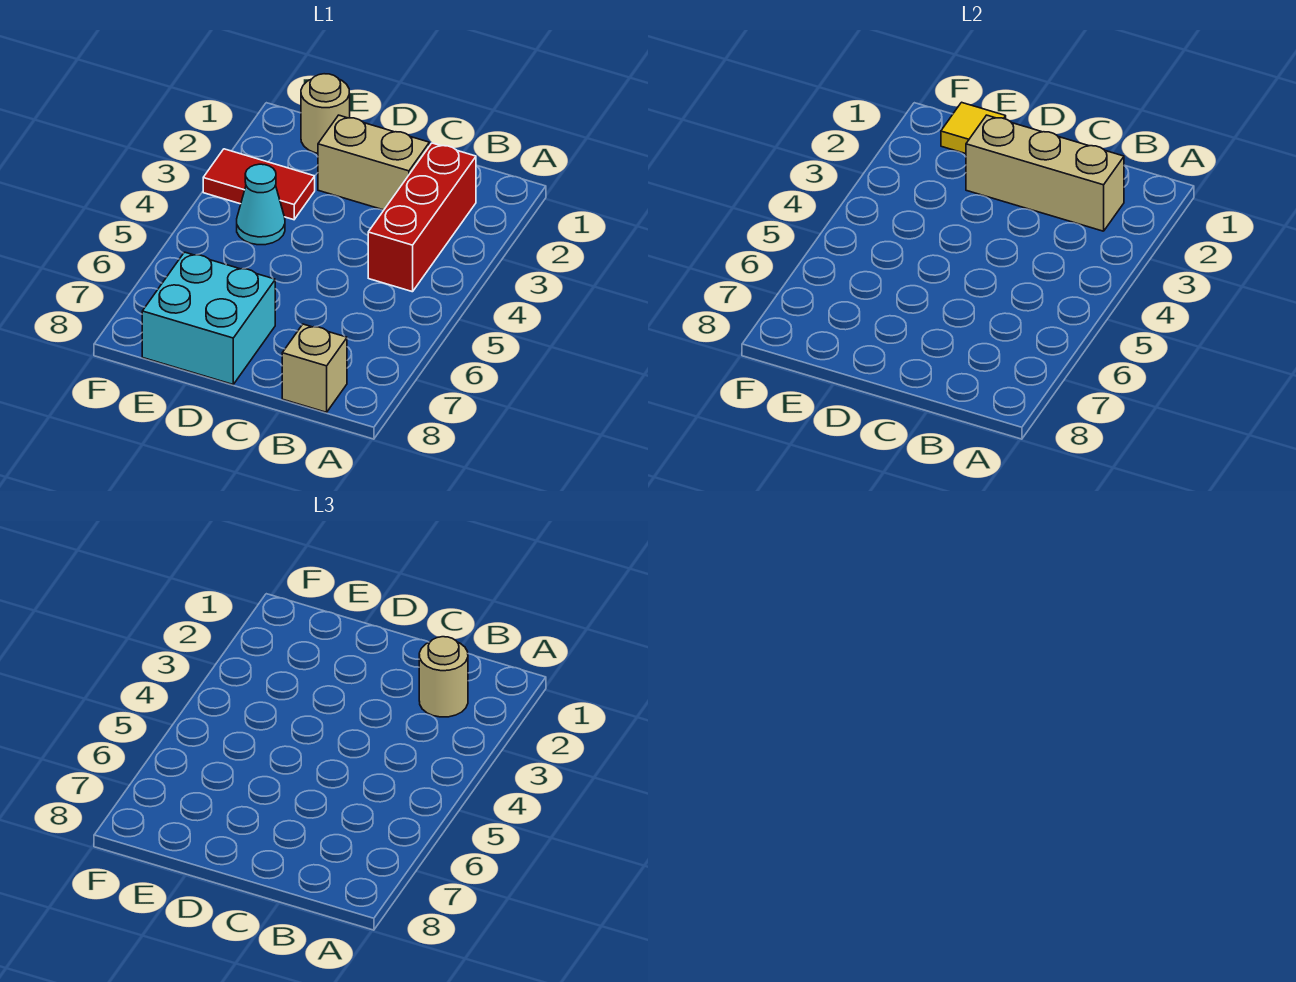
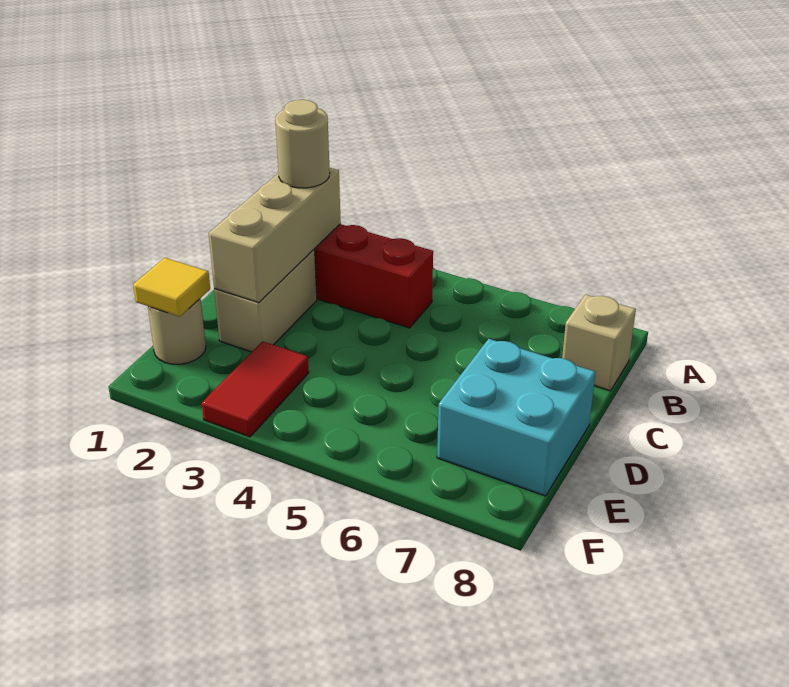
cyan 1x1 cone [237,164,285,245] -> none

